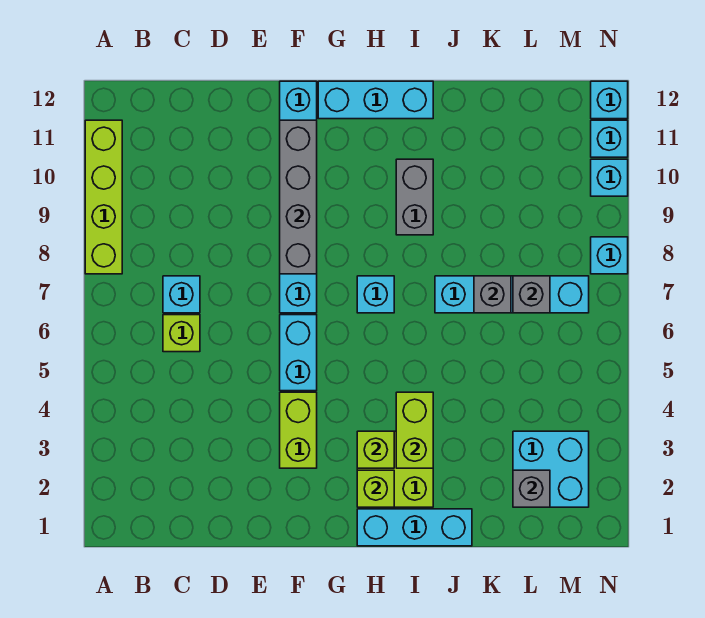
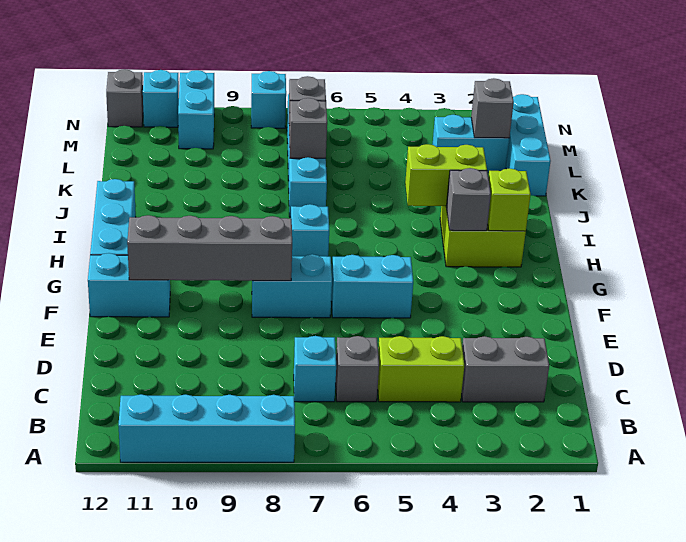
lime 1x4 brick [85,120,122,274] -> cyan 1x4 brick [119,394,295,462]
lime 1x1 brick [163,315,200,352] -> grey 1x1 brick [336,336,379,402]
lime 1x2 brick [280,392,317,468] -> lime 1x2 brick moved to [378,336,464,402]
cyan 1x3 brick [357,509,472,546] -> cyan 1x3 brick moved to [506,94,551,196]
lime 1x1 brick [357,431,394,468] -> grey 1x1 brick [446,168,491,231]
grey 1x2 brick [396,159,433,235] -> grey 1x2 brick moved to [461,336,549,402]
cyan 2x2 brick [513,431,589,507] -> cyan 1x2 brick [432,115,509,172]
cyan 1x1 brick [591,159,628,196] -> cyan 1x2 brick [178,70,214,149]
cyan 1x1 brick [591,81,628,119] -> grey 1x1 brick [106,69,143,127]

